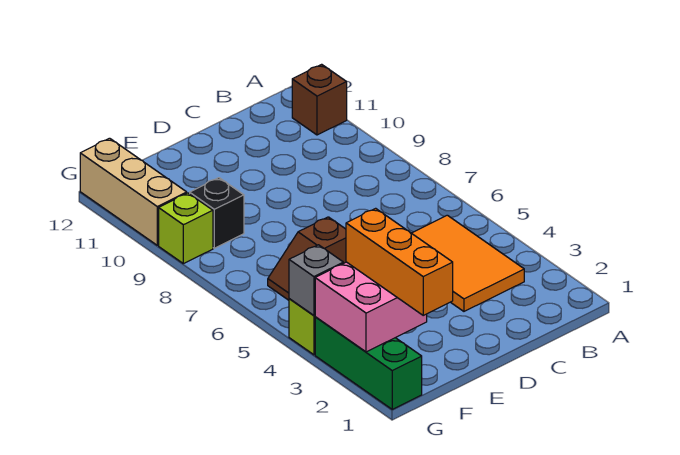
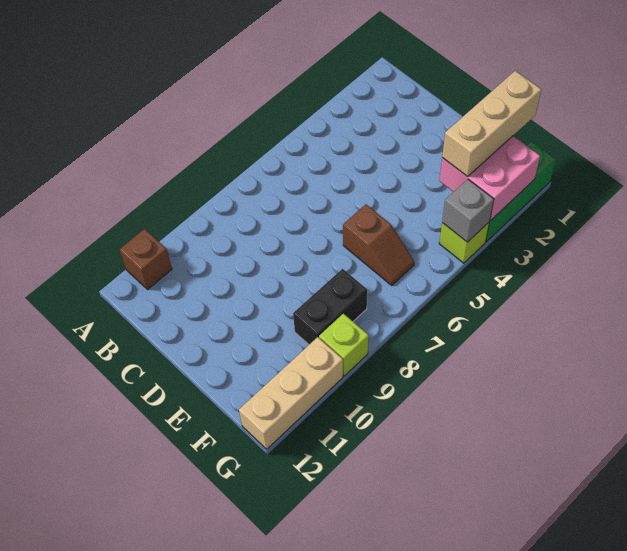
orange 2x3 tile [412,215,524,311] -> none
orange 1x3 brick [346,208,453,315] -> tan 1x3 brick [442,71,541,177]
black 1x1 brick [190,178,244,248] -> black 1x2 brick [293,269,367,344]

